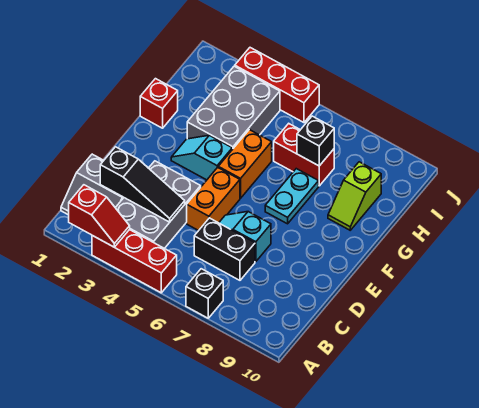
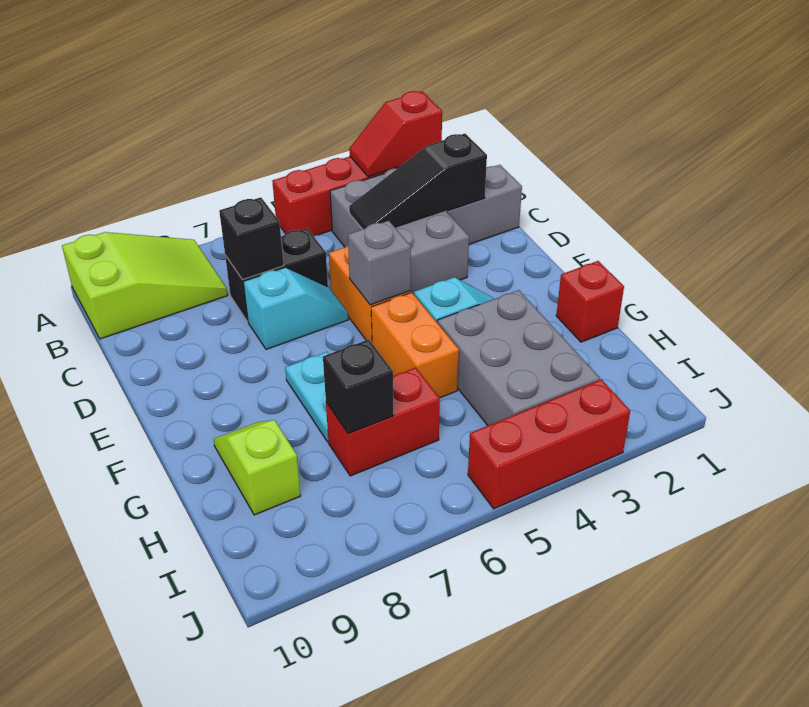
black 1x1 brick [186,269,223,318] -> black 1x1 brick moved to [219,197,284,280]
none -> lime 2x3 slope [62,232,228,339]
none -> grey 1x1 brick [348,221,411,305]

